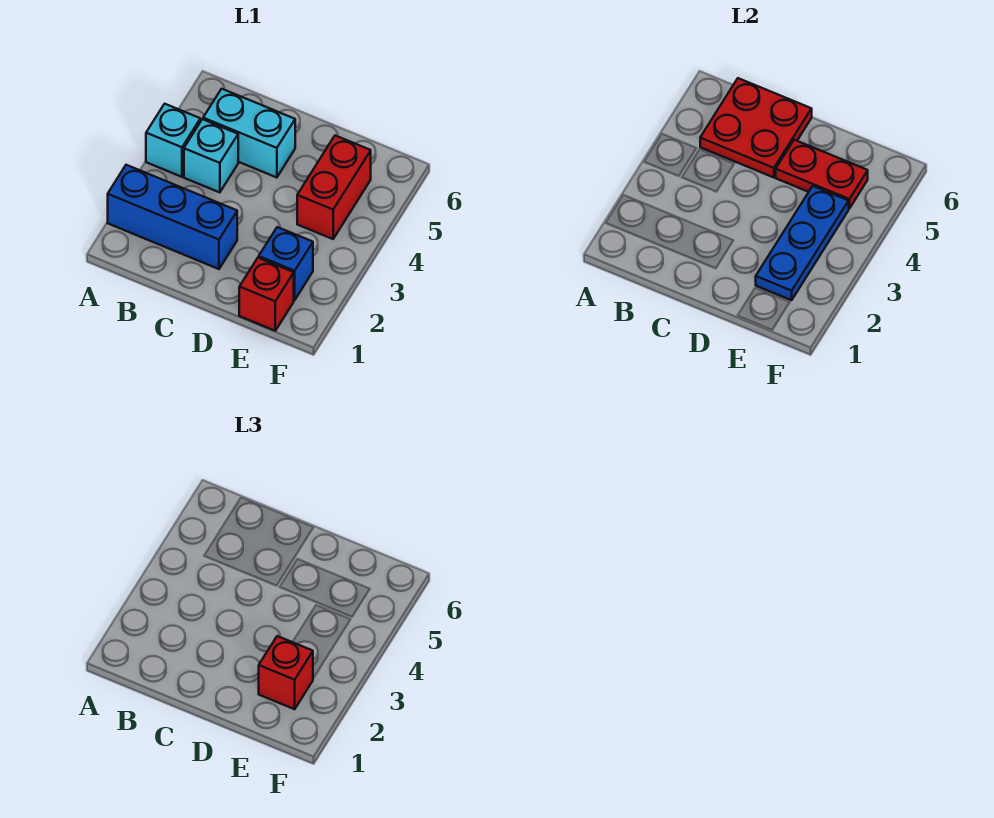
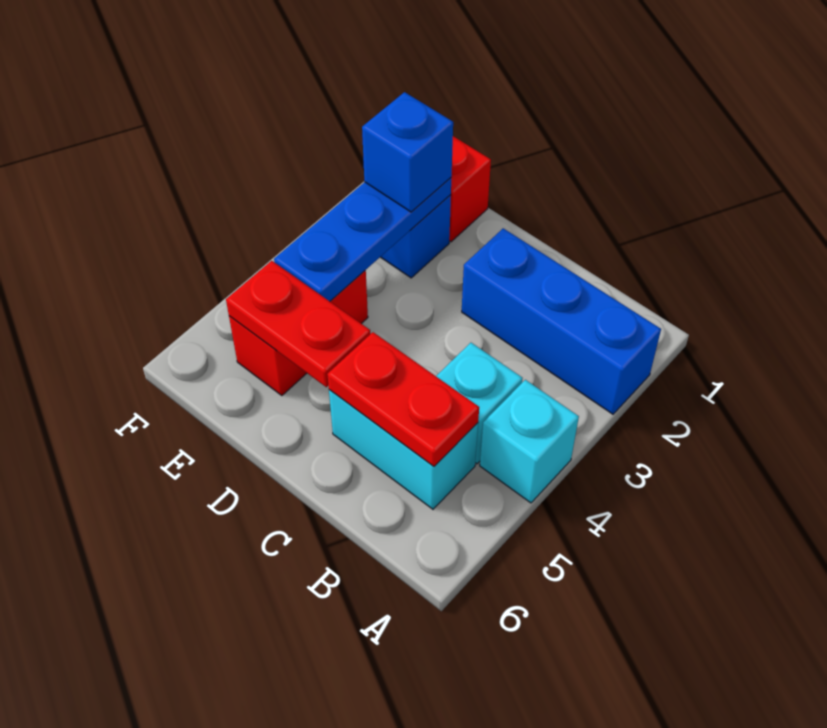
red 2x2 plate [700,78,812,178] -> red 1x2 plate [327,332,479,466]
red 1x1 brick [259,636,313,709] -> blue 1x1 brick [362,92,453,212]

